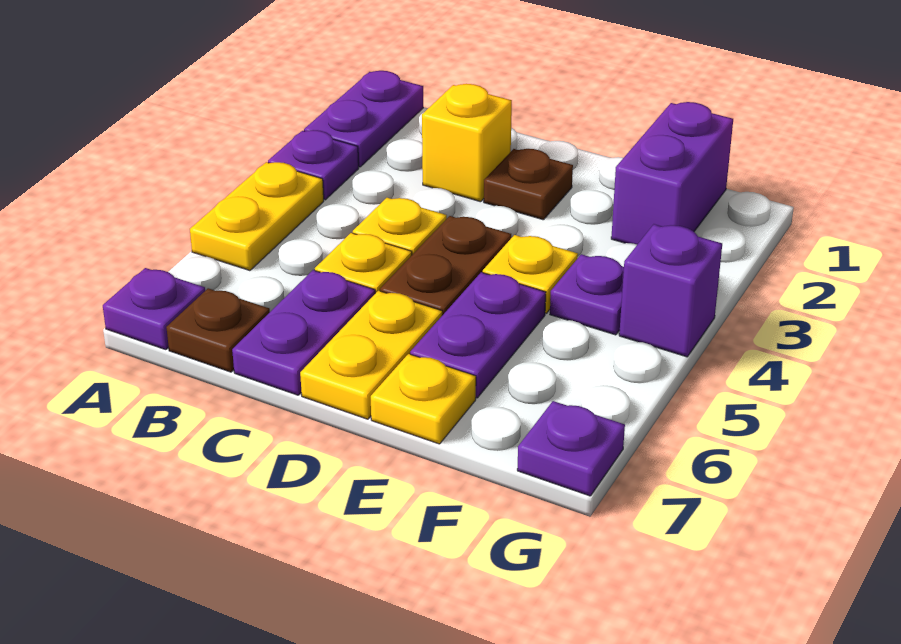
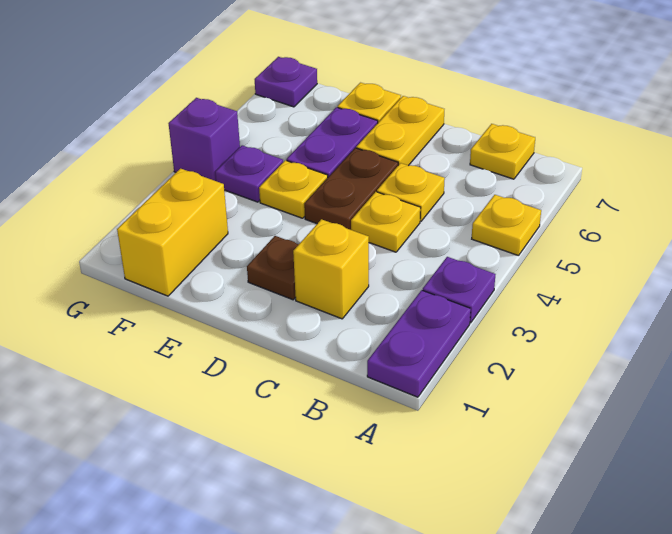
yellow 1x2 plate [190,162,324,271] -> yellow 1x1 plate [472,195,541,256]
purple 1x1 plate [103,268,205,350] -> none
brown 1x1 plate [166,288,270,372] -> yellow 1x1 plate [470,124,535,179]
purple 1x2 plate [232,270,375,395] -> none
purple 1x2 brick [611,102,733,245] -> yellow 1x2 brick [117,169,228,296]

